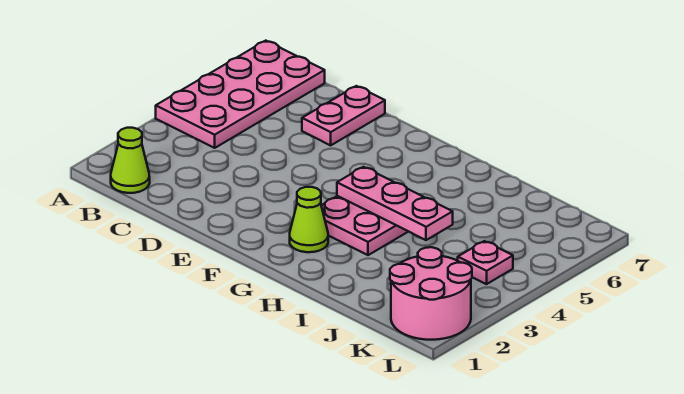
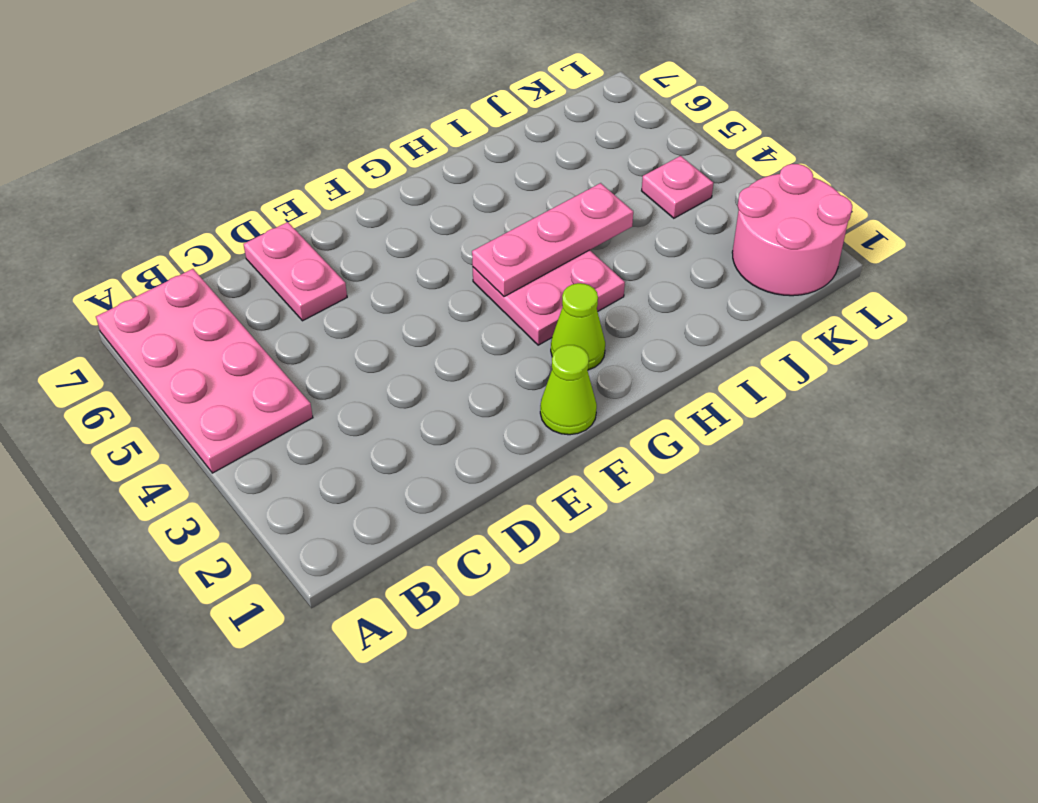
lime 1x1 cone [111,128,150,193] -> lime 1x1 cone moved to [540,345,597,435]

